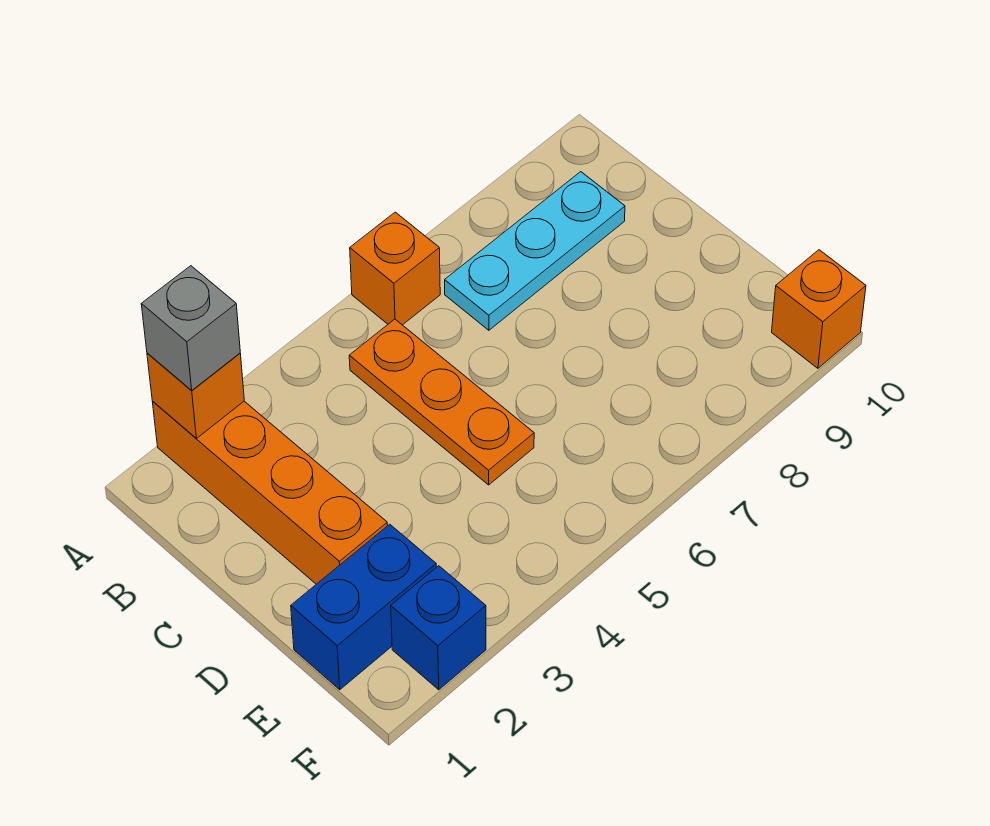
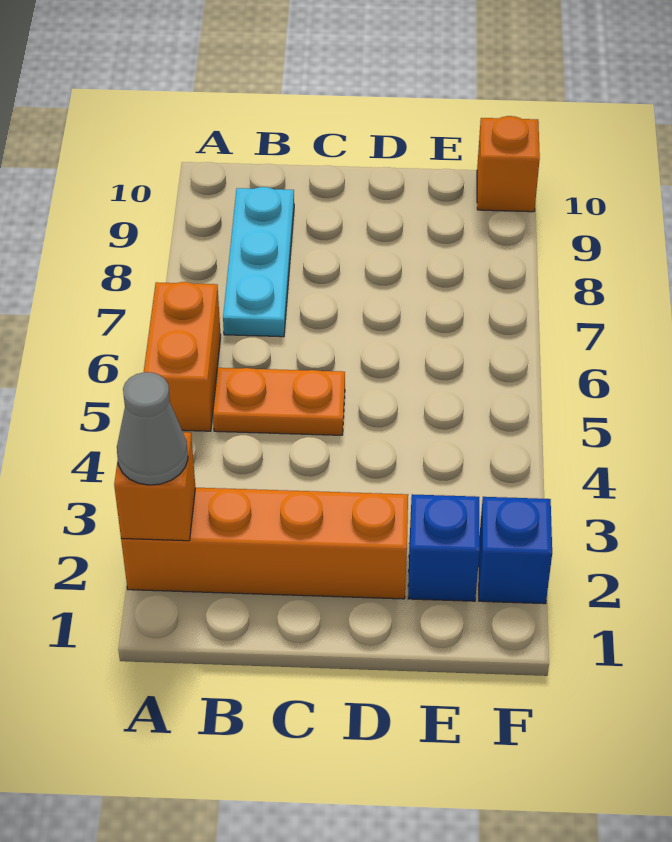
grey 1x1 brick [141,266,240,391] -> grey 1x1 cone [117,372,188,485]
orange 1x1 brick [350,212,440,325] -> orange 1x2 brick [144,282,221,431]
orange 1x3 plate [349,319,534,485] -> orange 1x2 plate [213,368,345,435]
blue 1x2 brick [291,524,436,690] -> blue 1x1 brick [408,494,480,601]

